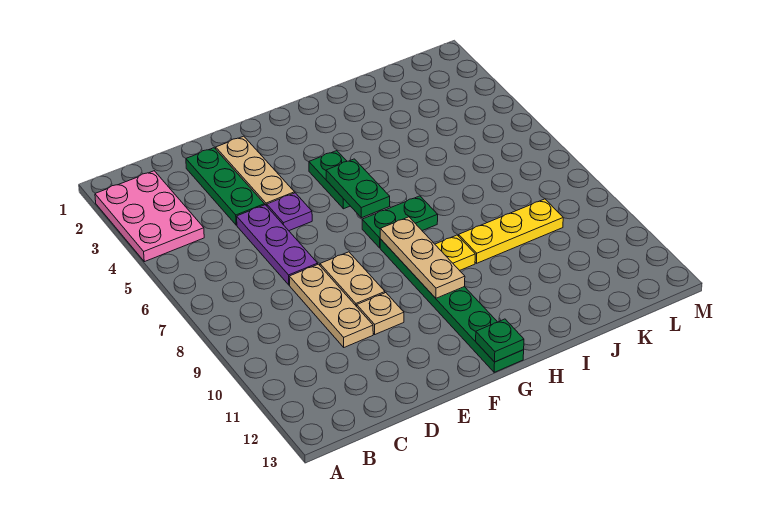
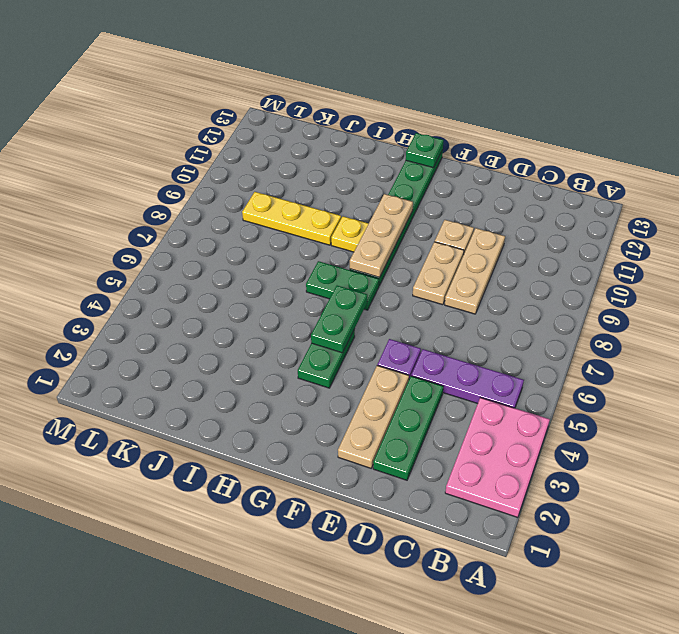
purple 1x3 plate [237,205,318,285] -> purple 1x3 plate turned to [411,349,524,408]

